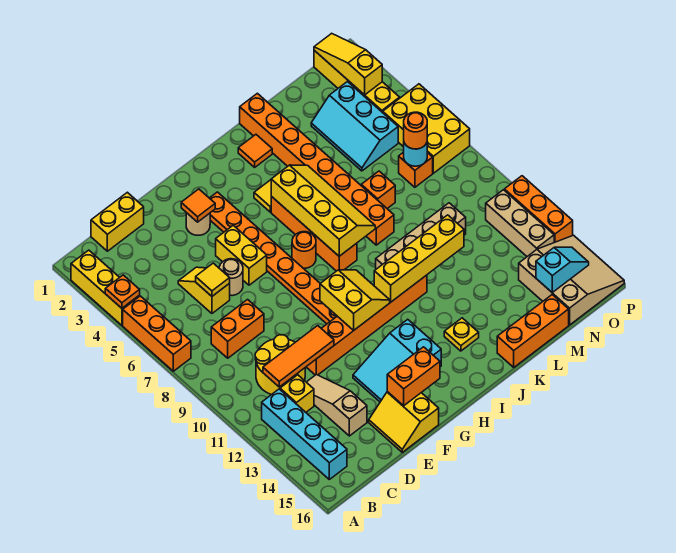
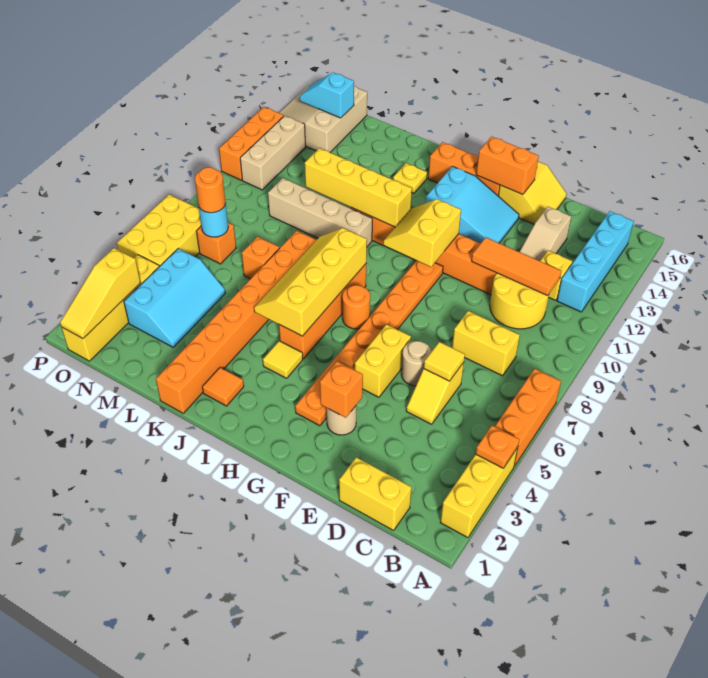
orange 1x2 brick [211,300,264,358] -> yellow 1x2 brick [452,311,520,376]
orange 1x1 tile [181,189,215,222] -> orange 1x1 brick [320,361,363,418]
orange 1x3 brick [497,295,569,367] -> orange 1x3 brick moved to [428,142,500,196]

